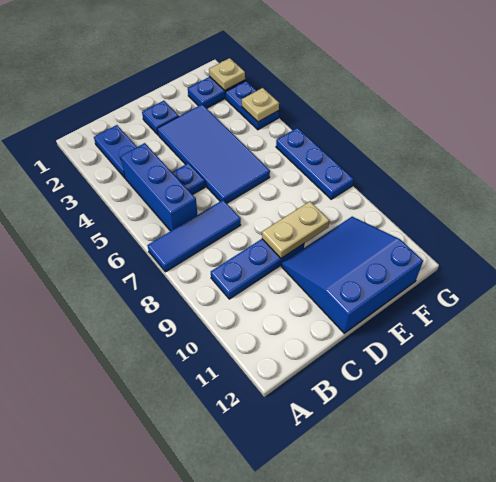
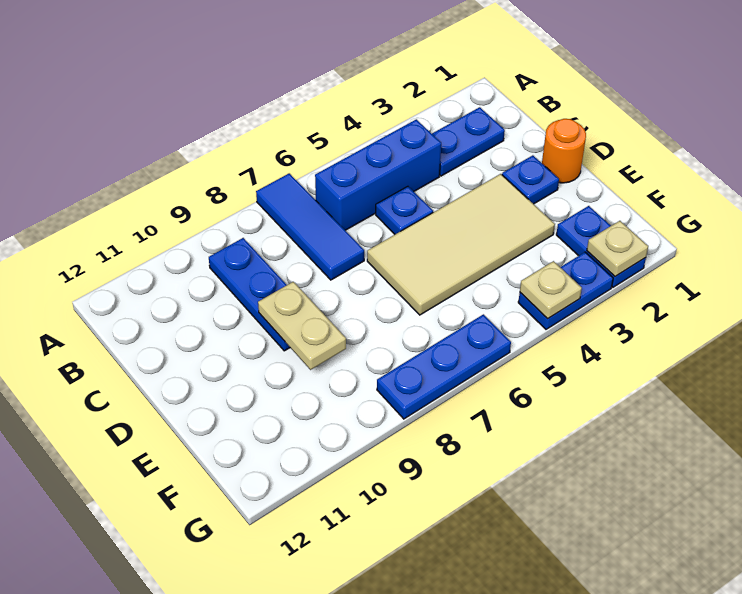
none -> orange 1x1 round brick [542,119,586,183]
blue 2x4 tile [157,104,270,203] -> tan 2x4 tile [367,174,555,315]
blue 3x3 slope [281,217,423,333] -> none

